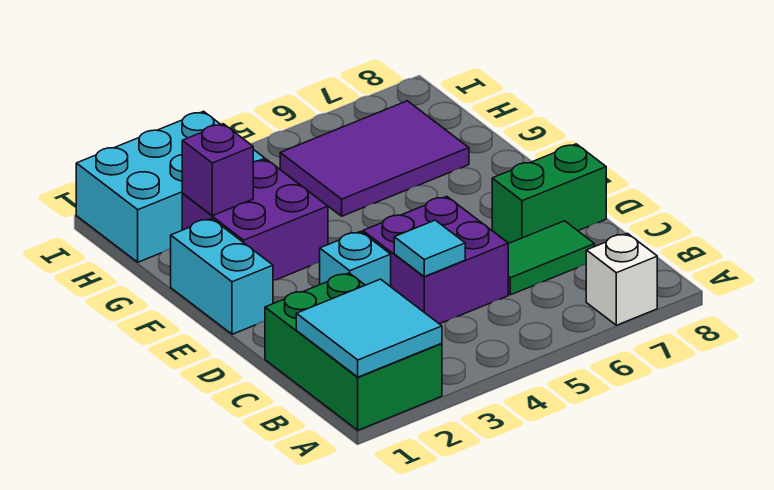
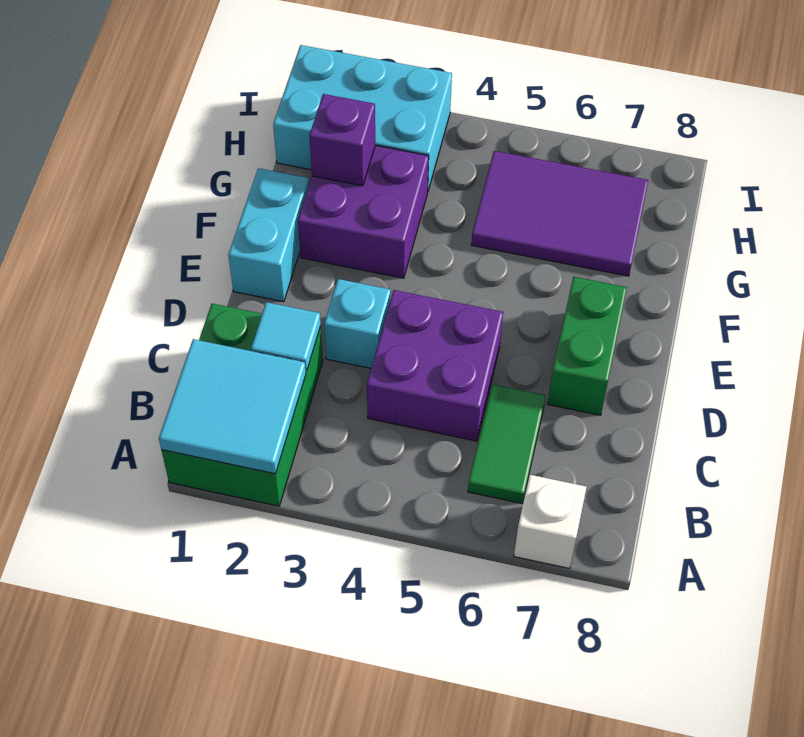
cyan 1x1 tile [394,220,465,277] -> cyan 1x1 tile moved to [251,302,321,371]
green 1x2 tile [508,221,595,295] -> green 1x2 tile turned to [468,384,546,503]
green 1x2 brick [492,144,606,243] -> green 1x2 brick turned to [547,277,627,415]

